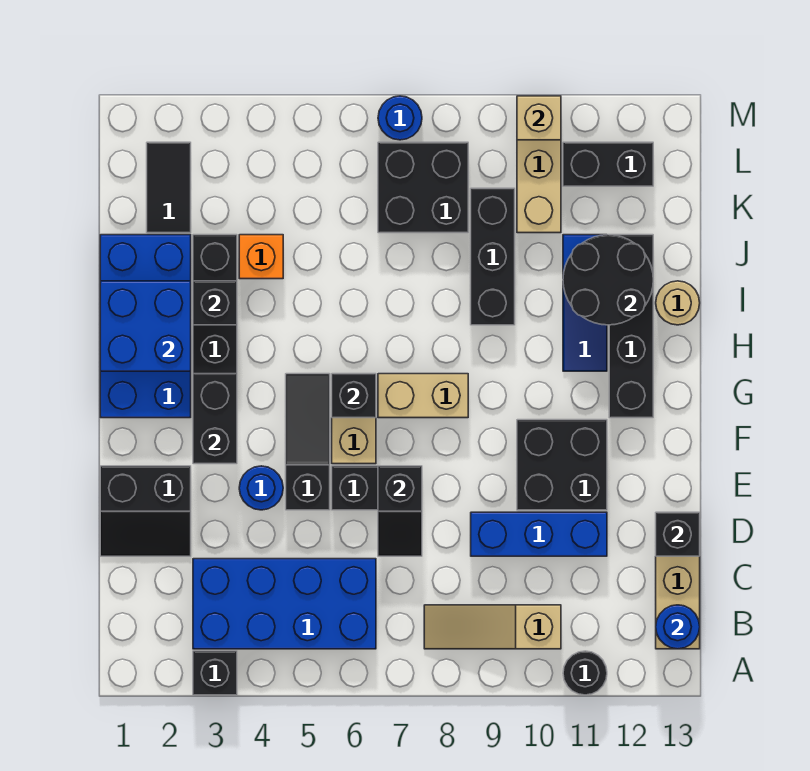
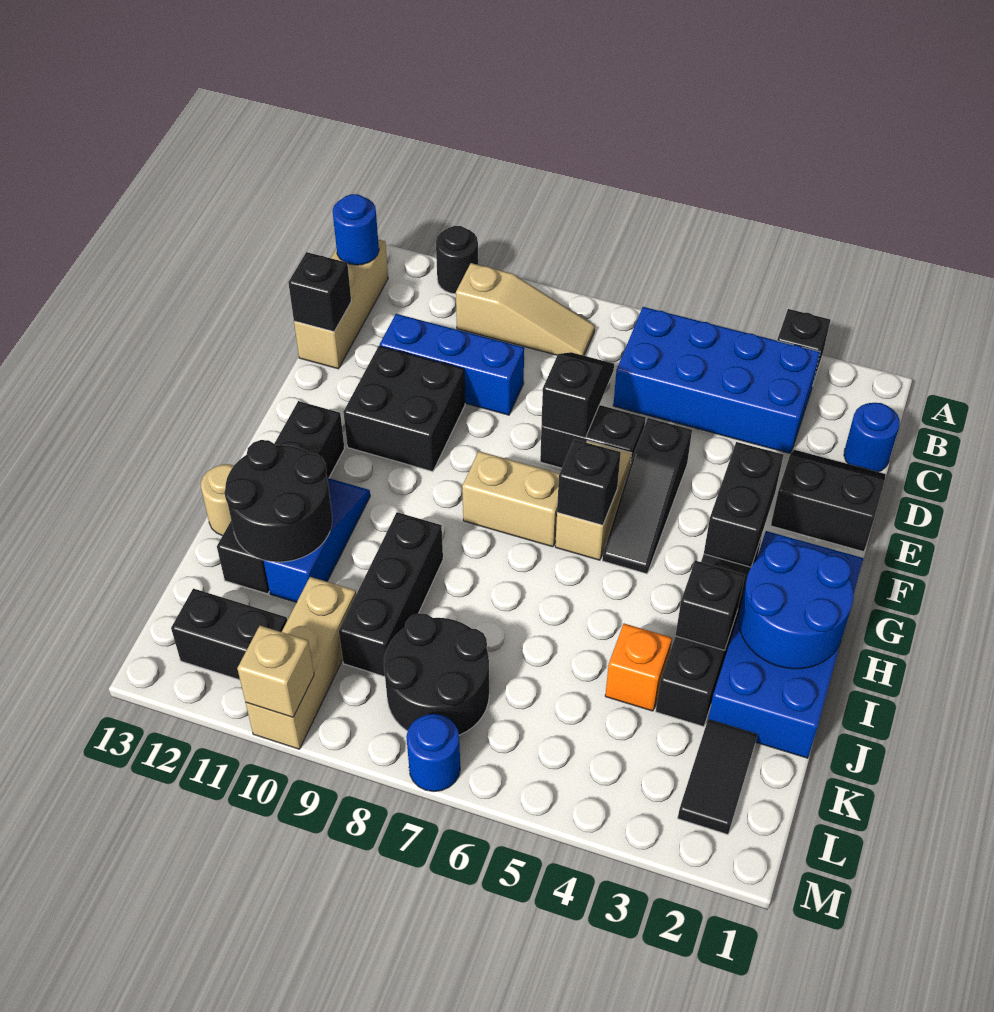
blue 1x1 round brick [239,466,283,510] -> blue 1x1 round brick moved to [844,403,900,472]
blue 2x2 brick [100,281,191,371] -> blue 2x2 round brick [739,541,854,669]
black 2x2 brick [378,142,468,233] -> black 2x2 round brick [384,613,489,735]

